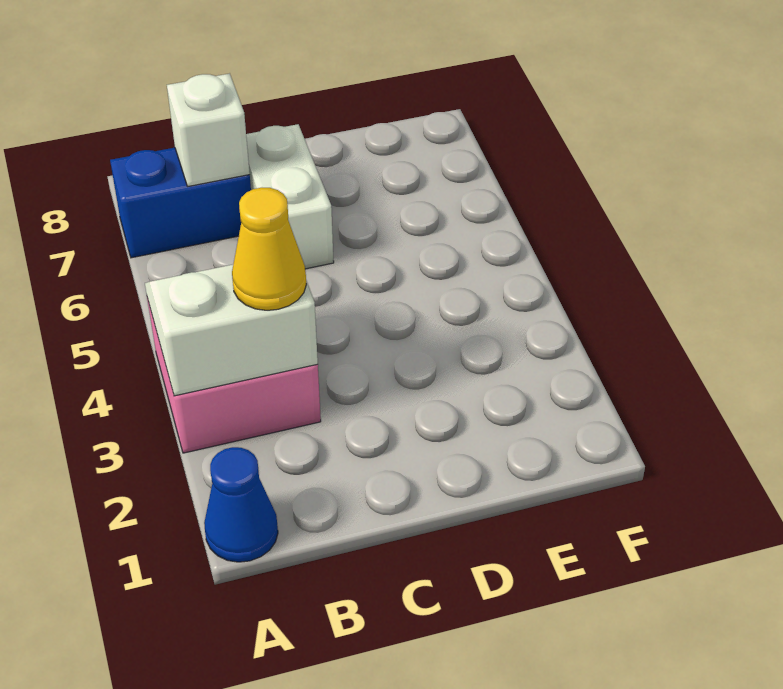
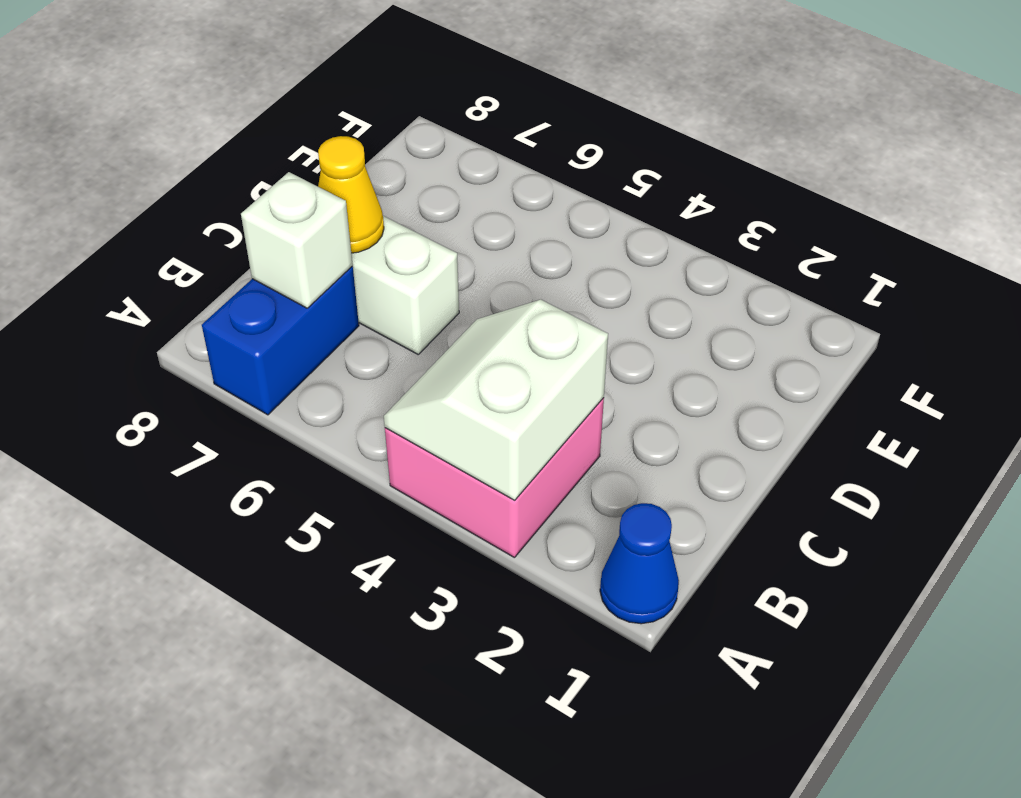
yellow 1x1 cone [232,188,306,310] -> yellow 1x1 cone moved to [318,136,384,253]

